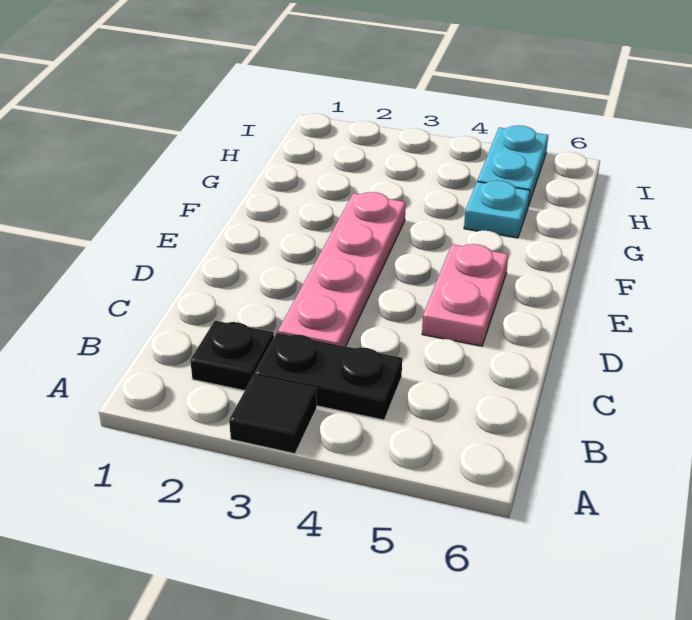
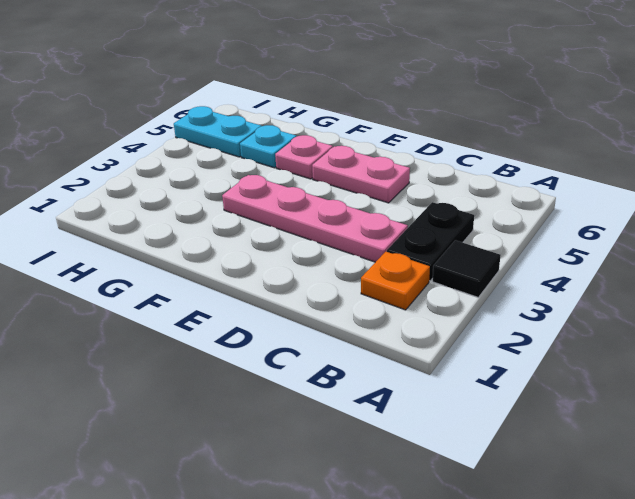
black 1x1 plate [190,321,274,391] -> orange 1x1 plate [361,252,430,310]
none -> pink 1x1 plate [275,135,333,179]

